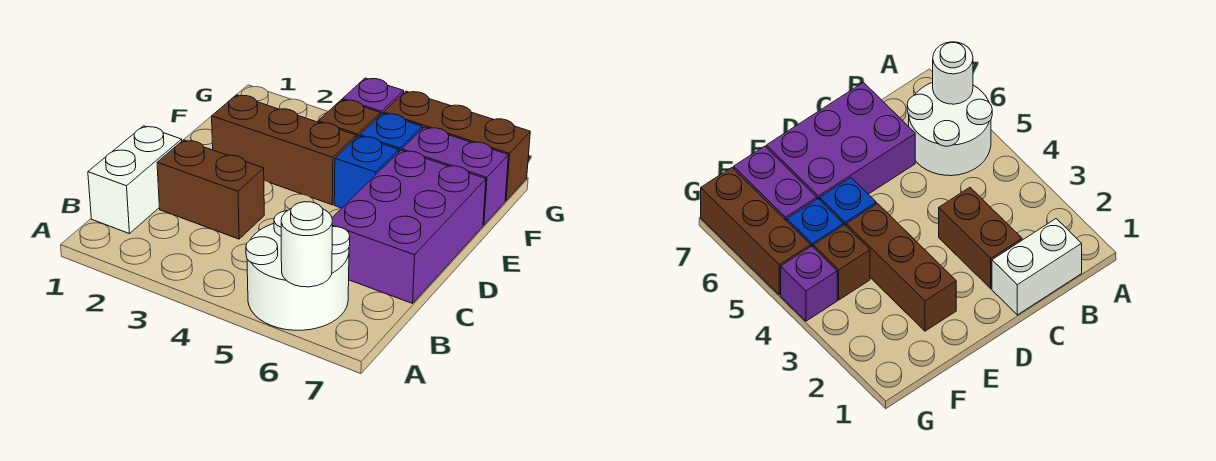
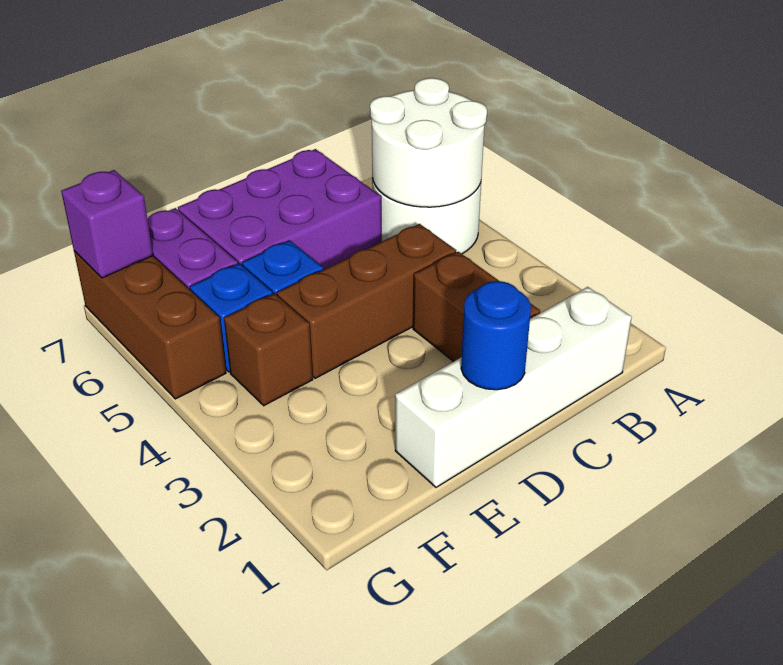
white 1x1 round brick [281,202,332,287] -> white 2x2 round brick [370,78,487,207]
white 1x2 brick [88,126,182,234] -> white 1x4 brick [395,287,632,487]
none -> blue 1x1 round brick [461,281,531,390]
brown 1x3 brick [212,95,356,205] -> brown 1x3 brick turned to [277,224,456,378]
purple 1x1 brick [343,78,404,115] -> purple 1x1 brick moved to [61,170,153,278]

